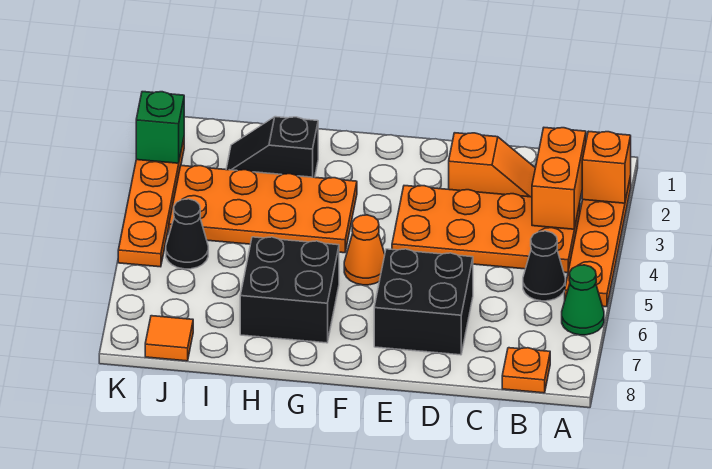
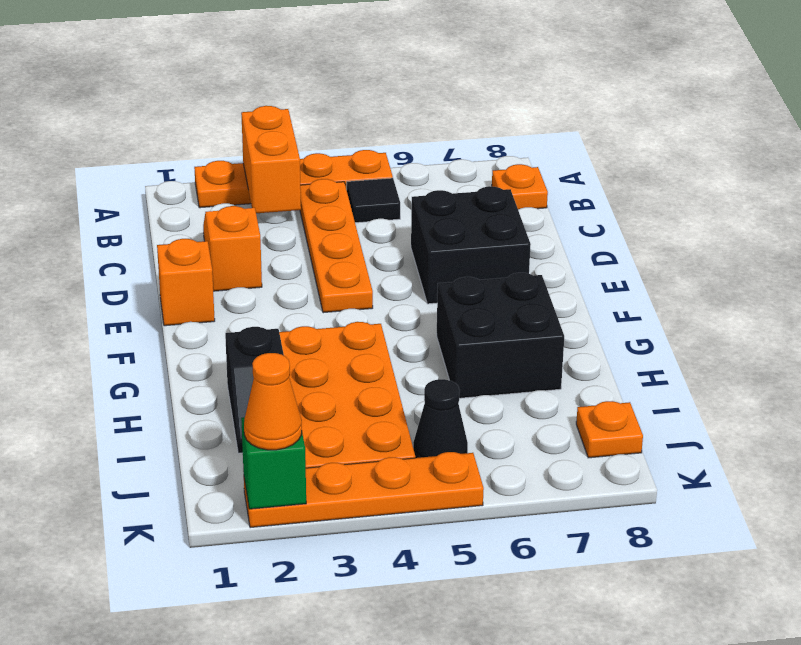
orange 1x1 brick [582,131,631,203] -> orange 1x1 brick moved to [157,239,215,326]
green 1x1 cone [562,265,604,335] -> none
orange 1x2 brick [532,128,586,229] -> orange 1x2 brick turned to [241,106,301,213]
orange 2x4 plate [392,186,580,273] -> orange 1x4 plate [300,179,373,313]
black 1x1 cone [523,231,565,301] -> black 1x1 tile [347,178,400,223]
orange 1x1 cone [344,215,385,285] -> orange 1x1 cone moved to [244,353,302,450]
orange 1x1 tile [145,316,193,361] -> orange 1x1 plate [576,401,643,458]

